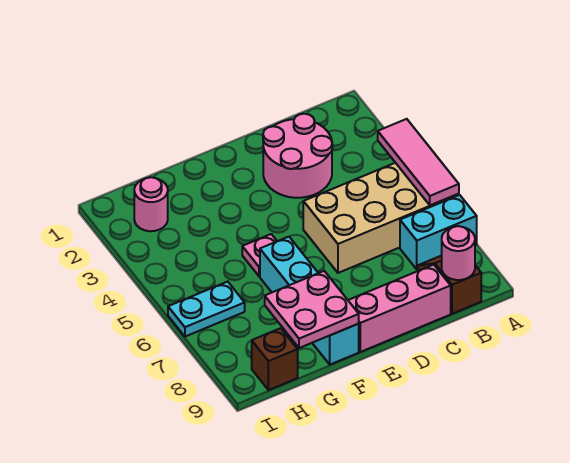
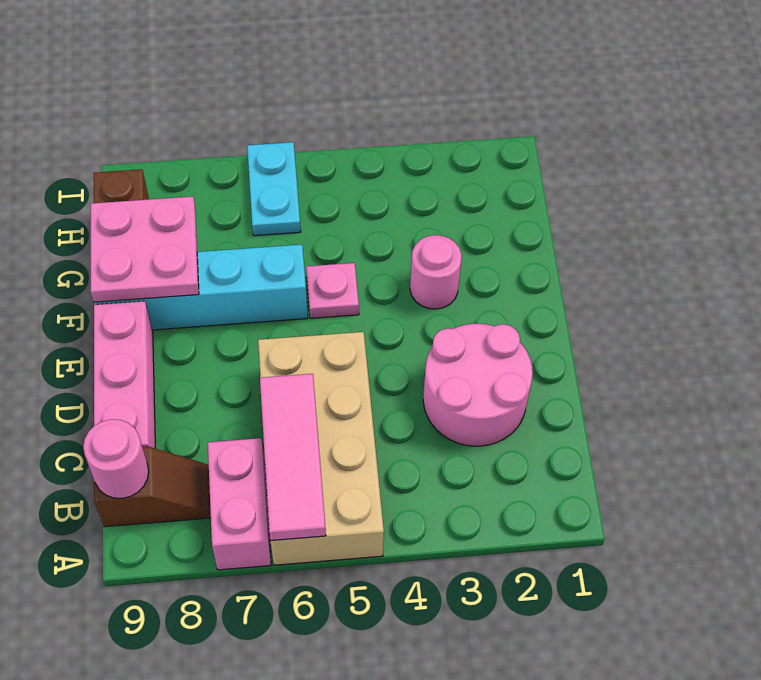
pink 1x3 tile [378,119,459,205] -> pink 1x3 tile turned to [260,374,326,541]
cyan 1x2 brick [400,195,477,270] -> pink 1x2 brick [208,438,271,570]
pink 1x1 round brick [134,177,168,231] -> pink 1x1 round brick moved to [410,235,462,309]

